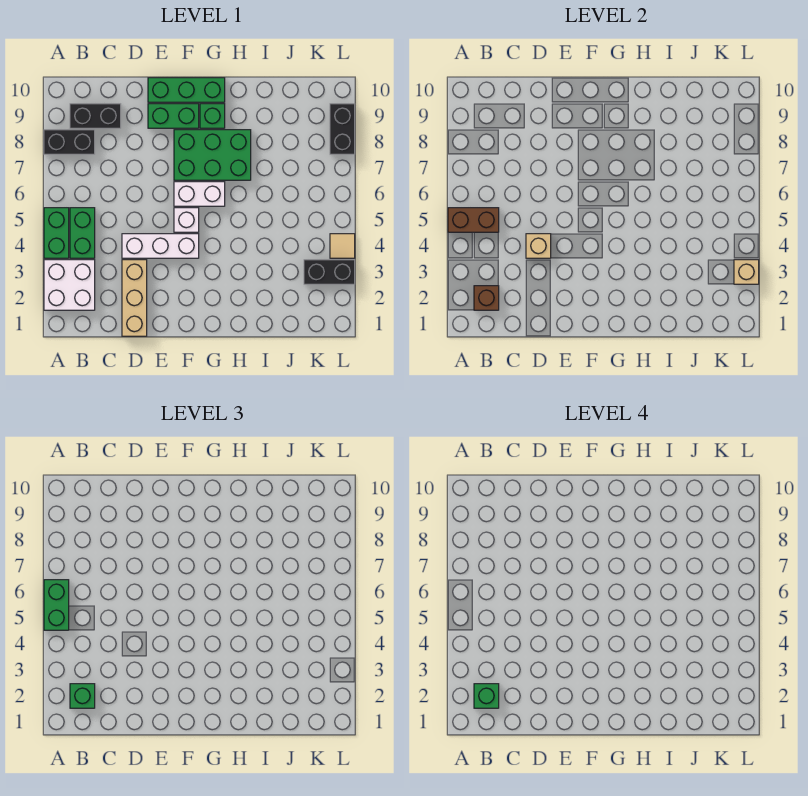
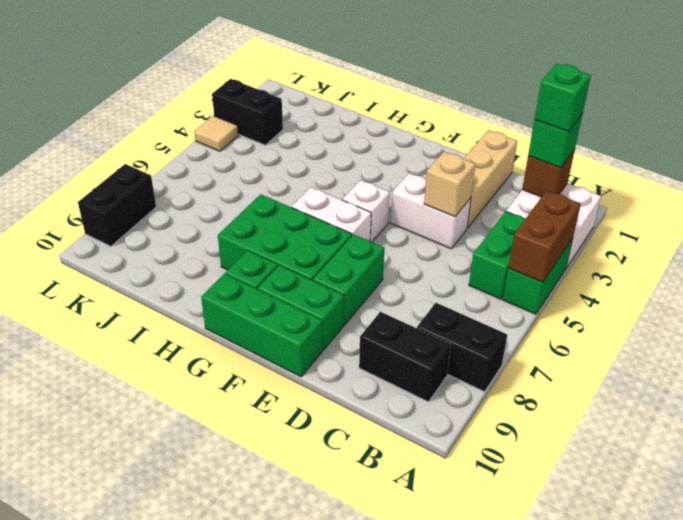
brown 1x2 brick [448,208,499,232] -> brown 1x2 brick turned to [508,191,581,282]
green 1x2 brick [44,580,69,630] -> green 1x2 brick moved to [313,234,385,325]
white 1x3 brick [122,234,199,258] -> white 1x2 brick [391,173,471,249]
tan 1x1 brick [734,260,759,284] -> none

